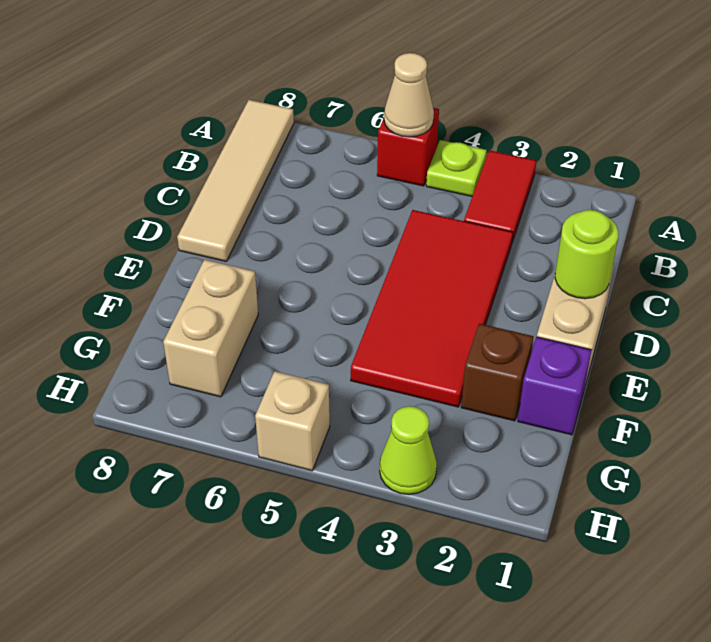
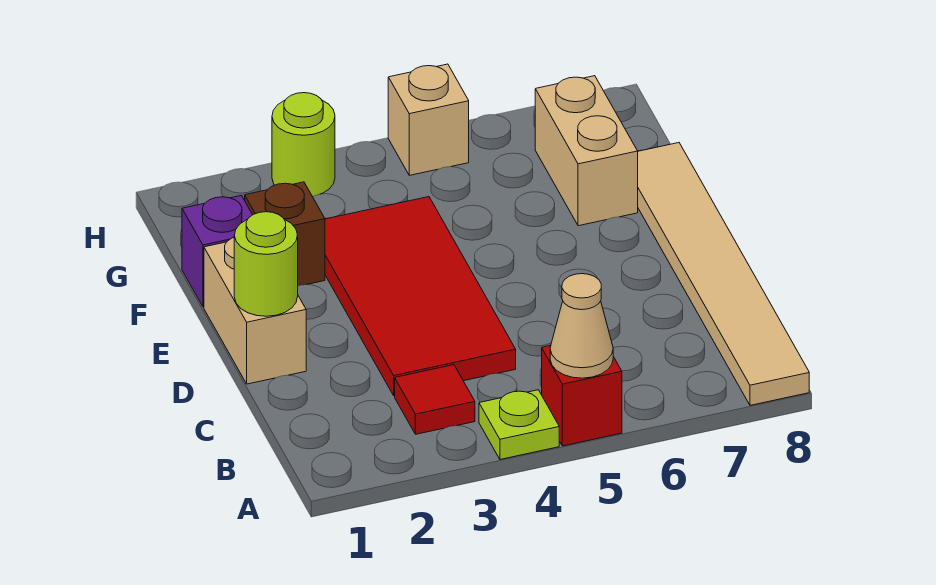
red 1x2 tile [464,150,536,242] -> red 1x1 tile [395,365,475,434]
tan 1x4 tile [177,100,294,262] -> tan 1x6 tile [638,143,809,405]
lime 1x1 cone [380,406,437,494] -> lime 1x1 round brick [272,93,335,196]

